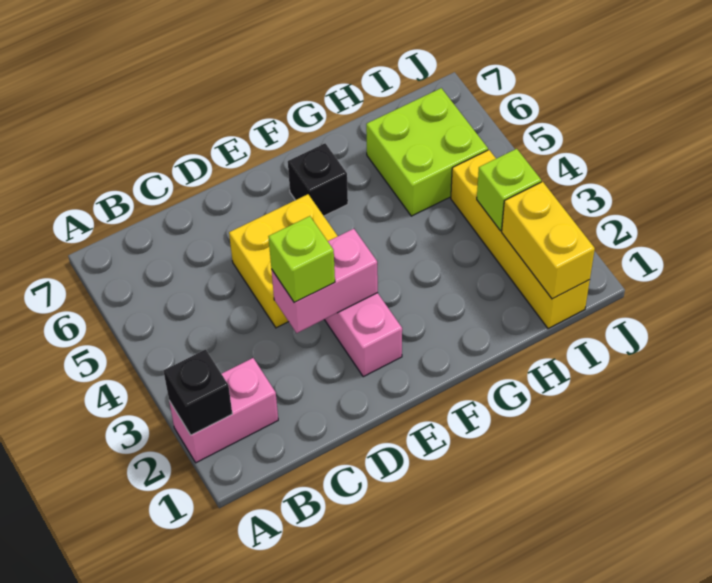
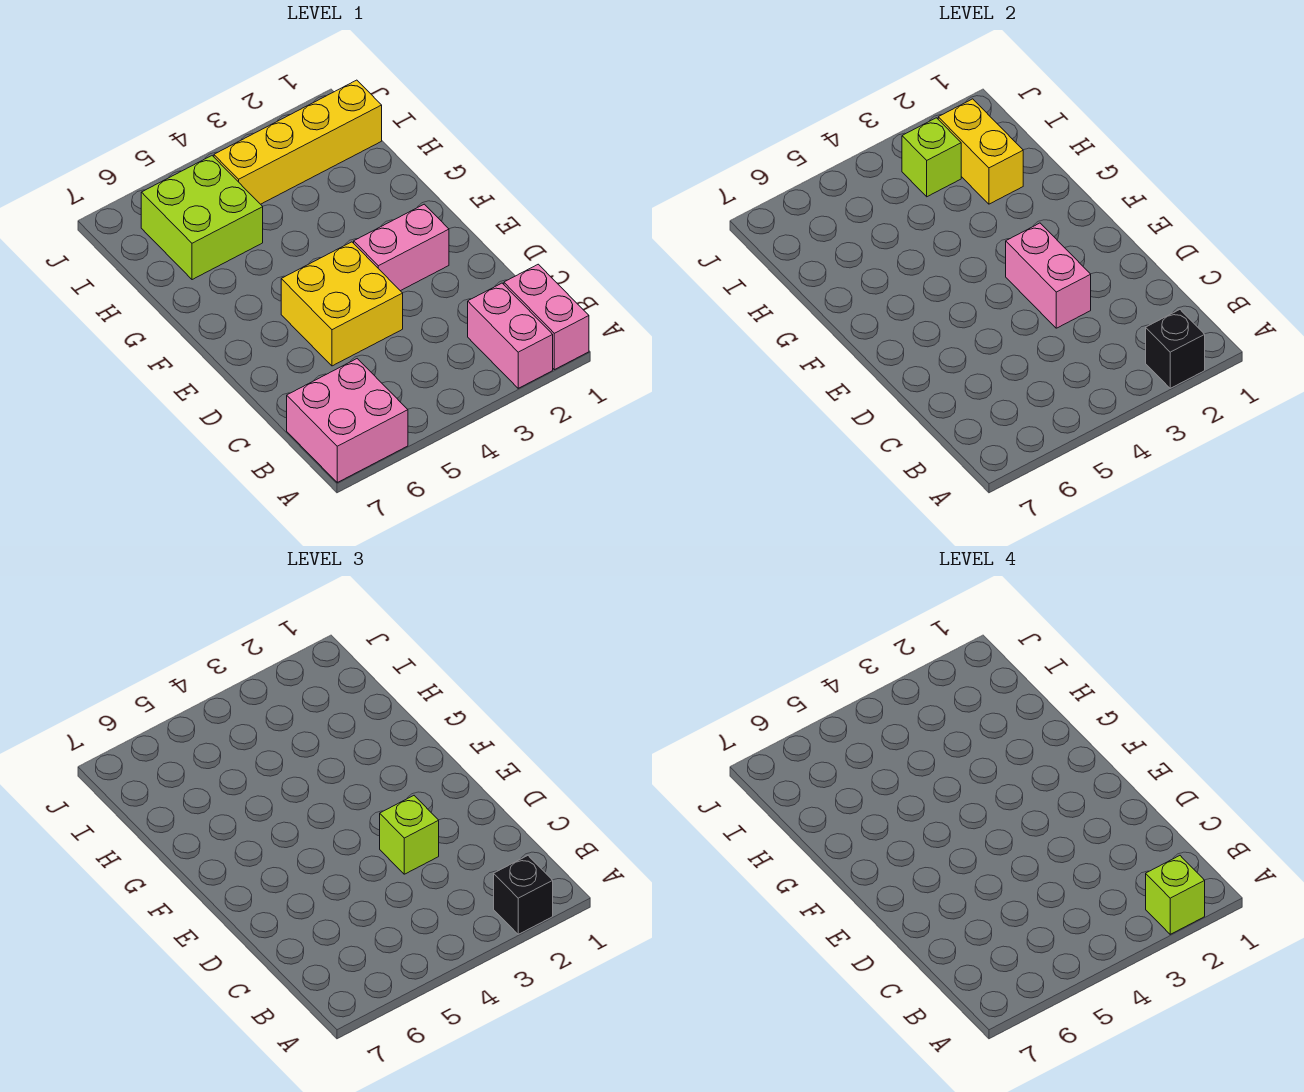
none -> pink 1x2 brick [504,264,589,370]
none -> lime 1x1 brick [1146,856,1205,934]
none -> pink 2x2 brick [287,359,408,482]
black 1x1 brick [288,143,348,216] -> black 1x1 brick moved to [494,856,553,934]
yellow 1x2 brick [502,182,595,299] -> yellow 1x2 brick turned to [938,99,1023,204]

